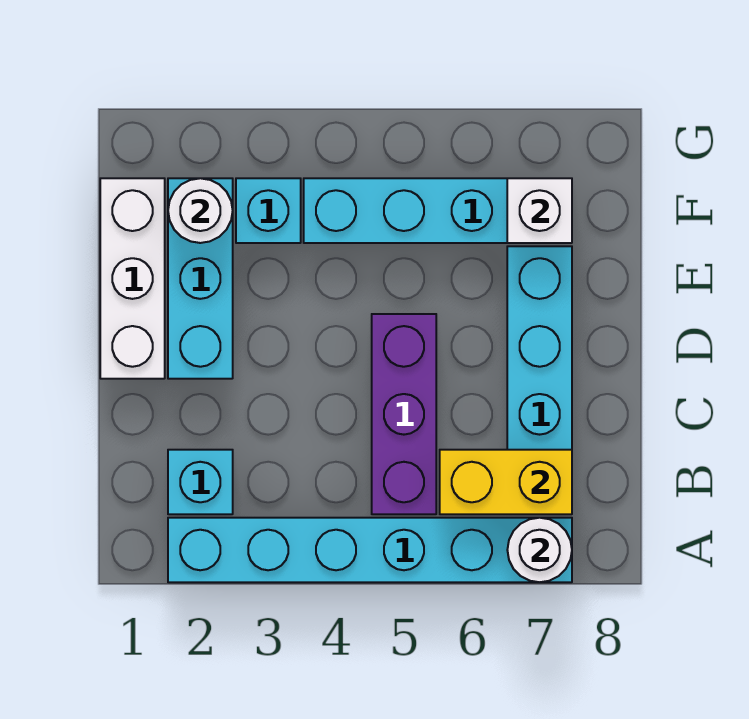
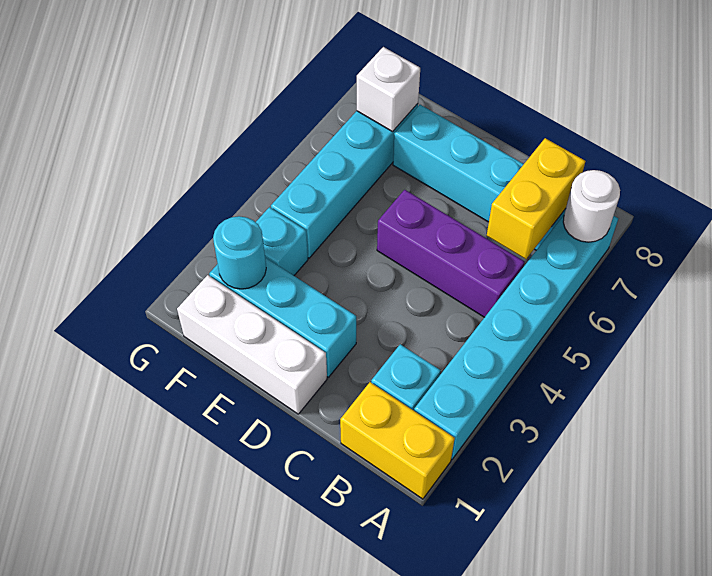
none -> yellow 1x2 brick [340,382,455,499]
white 1x1 round brick [168,178,233,243] -> cyan 1x1 round brick [213,216,266,289]

